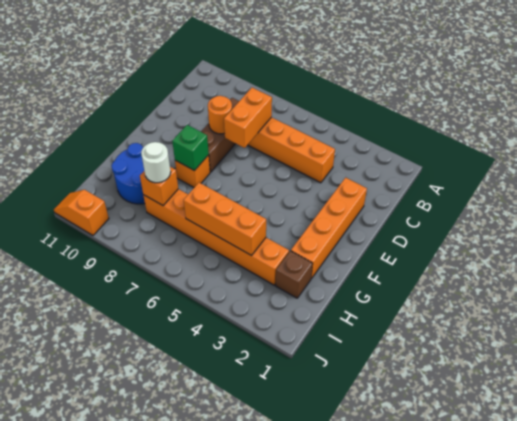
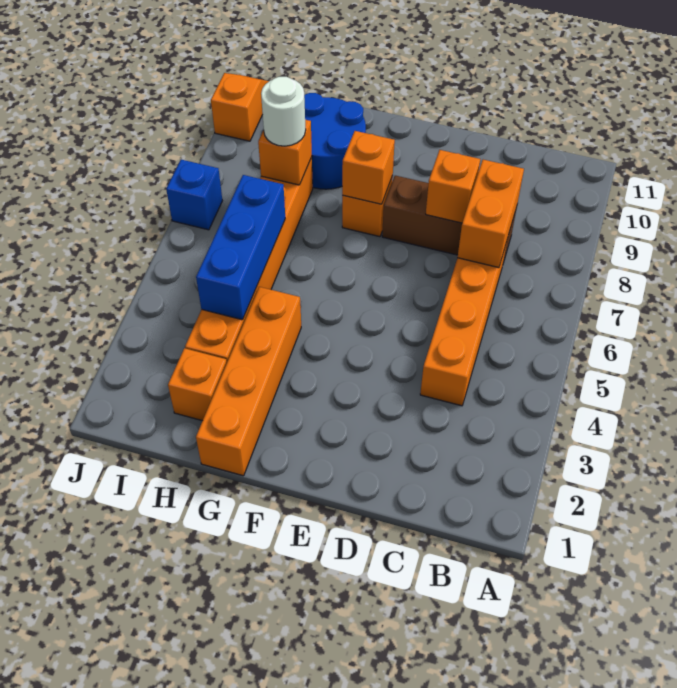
orange 1x2 brick [224,88,272,148] -> orange 1x2 brick turned to [457,160,524,268]
orange 1x4 brick [291,177,367,279] -> orange 1x4 brick turned to [196,287,301,476]
orange 1x1 round brick [208,96,232,134] -> orange 1x1 brick [426,150,480,223]
green 1x1 brick [172,125,209,171] -> orange 1x1 brick [342,131,395,204]
brown 1x1 brick [276,251,313,298] -> orange 1x1 brick [168,348,227,421]
orange 1x3 brick [184,183,266,256] -> blue 1x3 brick [196,175,285,320]
none -> blue 1x1 brick [166,160,222,230]

